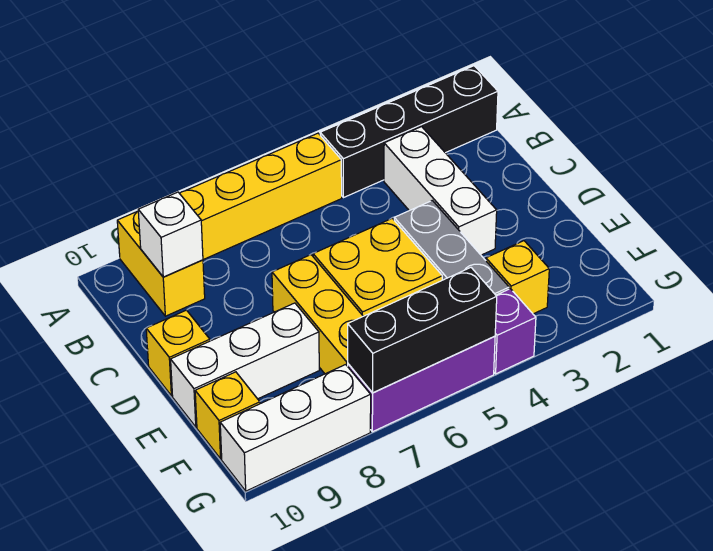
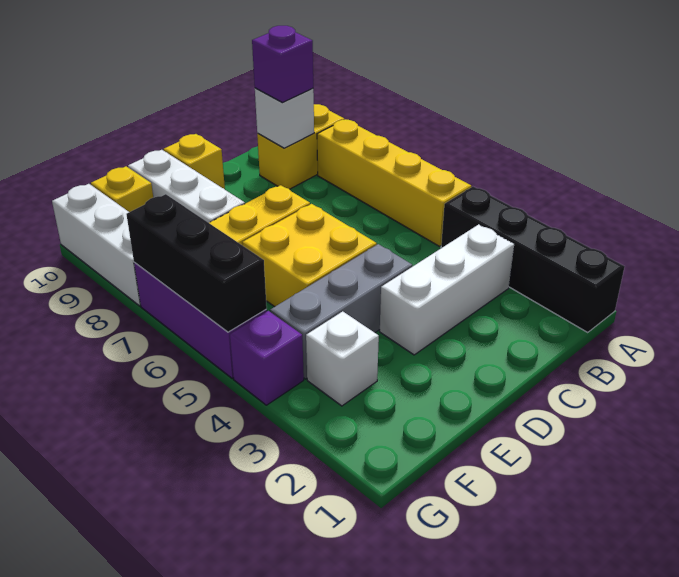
none -> purple 1x1 brick [252,26,313,103]
yellow 1x1 brick [486,241,549,314] -> white 1x1 brick [306,311,379,406]

